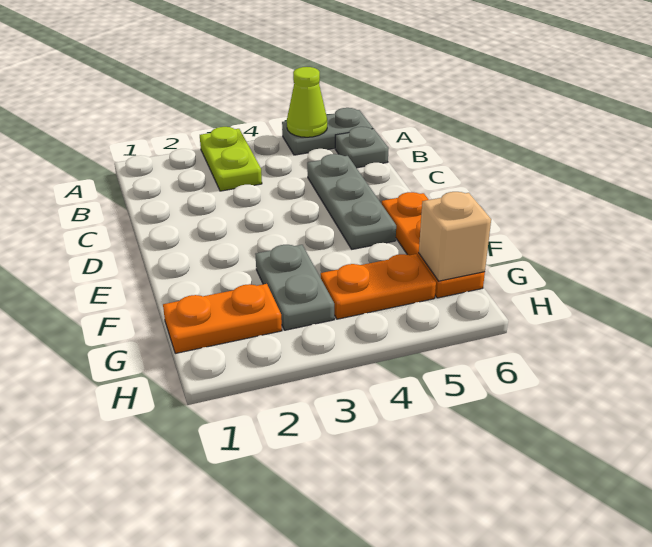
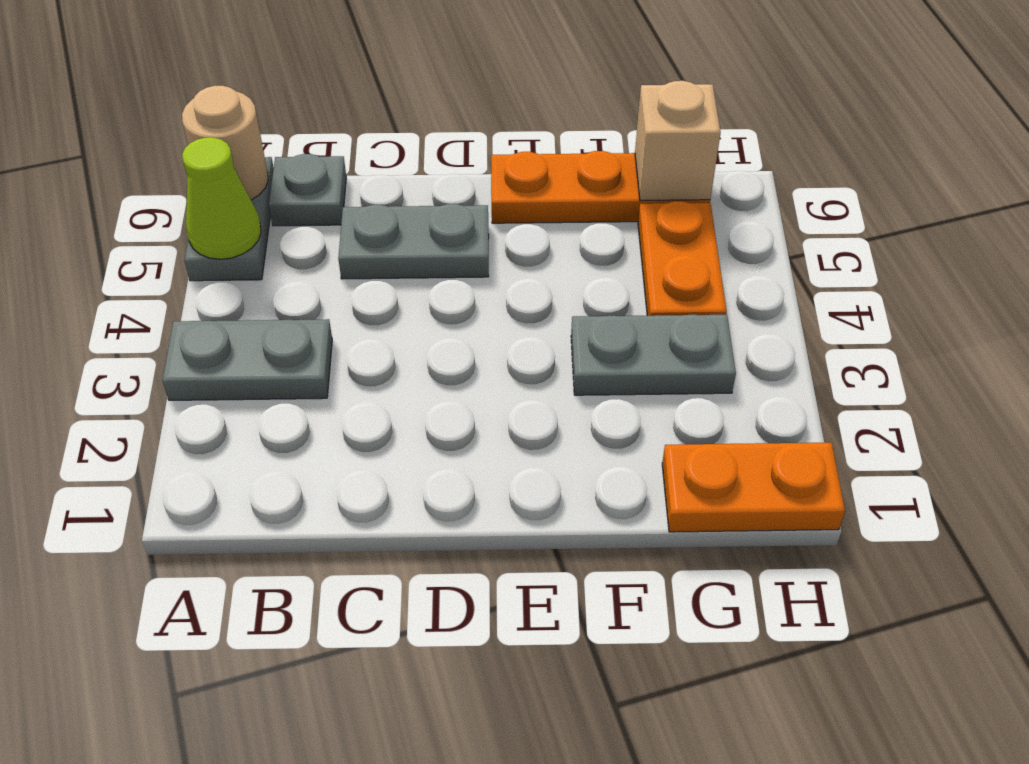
lime 1x2 plate [200,127,262,191] -> grey 1x2 plate [162,319,332,400]
none -> tan 1x1 round brick [182,86,268,200]
grey 1x3 plate [307,154,396,249] -> grey 1x2 plate [338,204,489,279]
orange 1x2 plate [163,284,282,353] -> orange 1x2 plate turned to [662,442,845,532]

